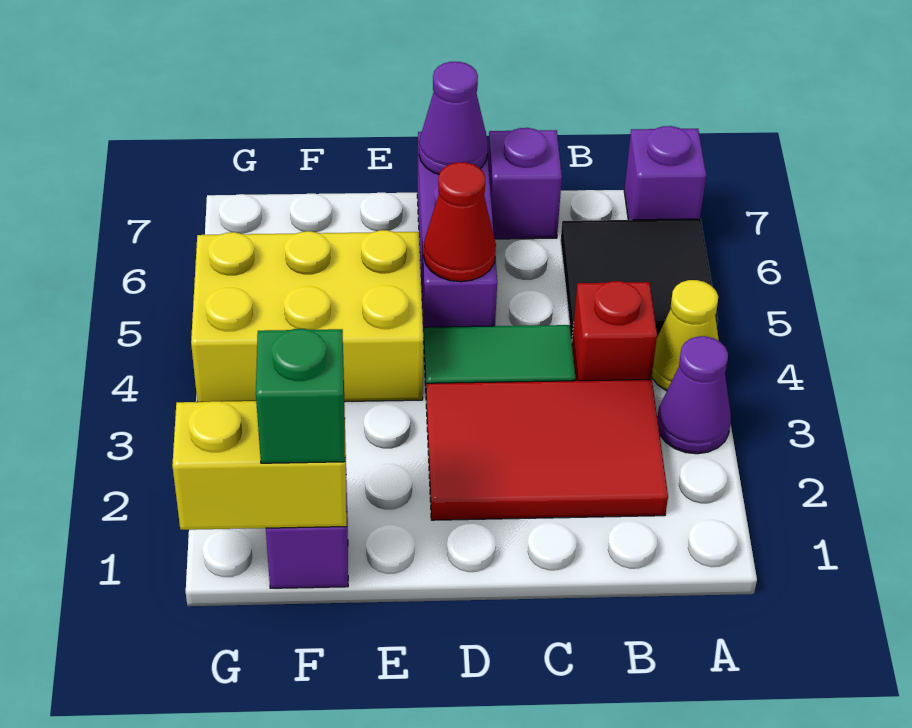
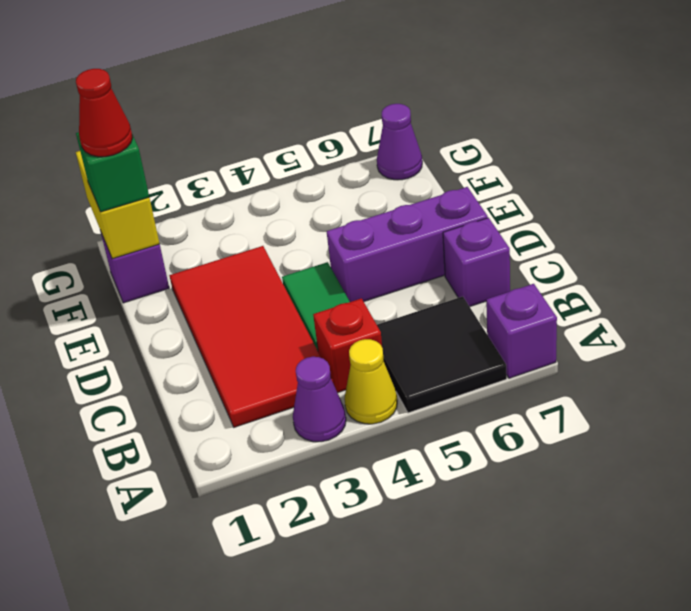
red 2x3 tile [426,380,668,520] -> red 2x4 tile [169,246,333,427]
red 1x1 cone [424,162,496,282] -> red 1x1 cone moved to [76,69,133,157]
purple 1x1 cone [419,62,488,174] -> purple 1x1 cone moved to [377,104,422,180]
yellow 2x3 brick [191,230,423,402] -> none

